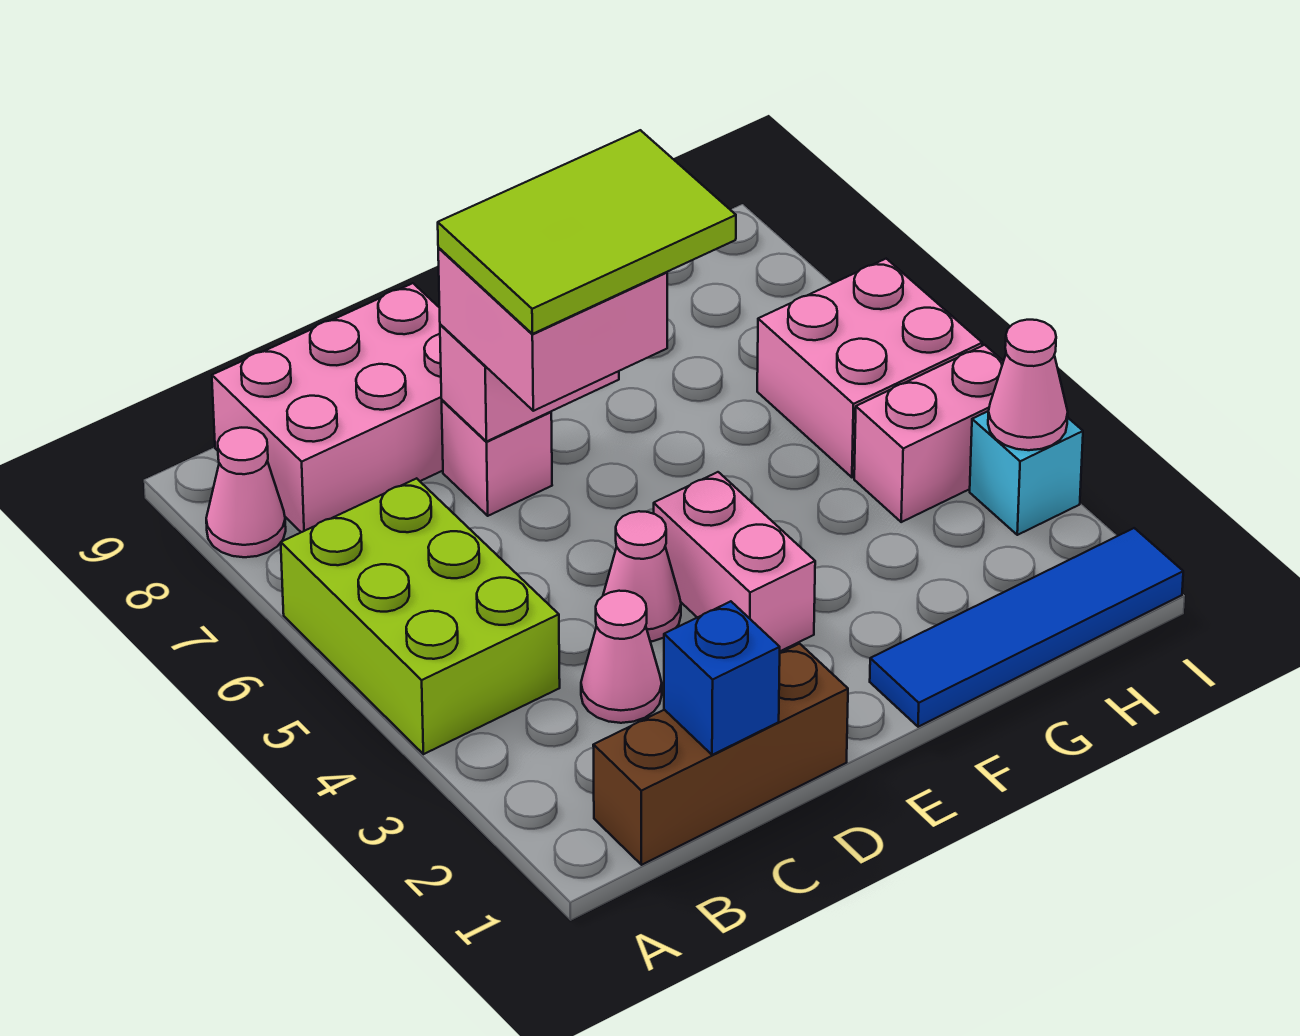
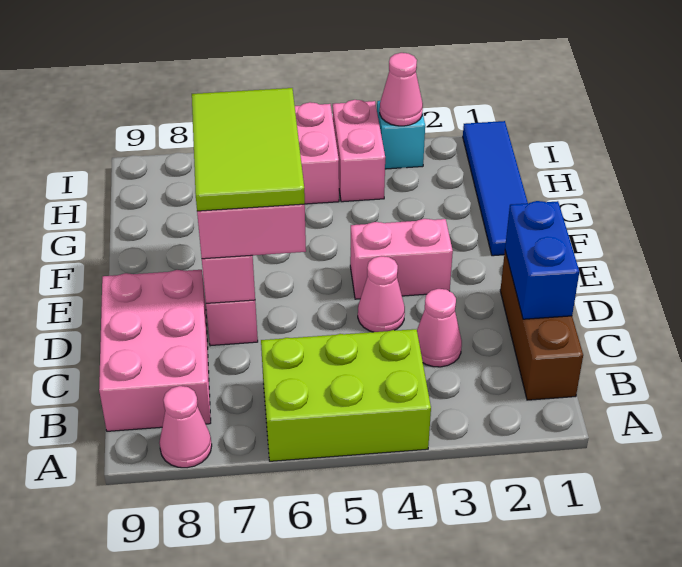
blue 1x1 brick [664,601,780,755] -> blue 1x2 brick [505,201,579,319]

